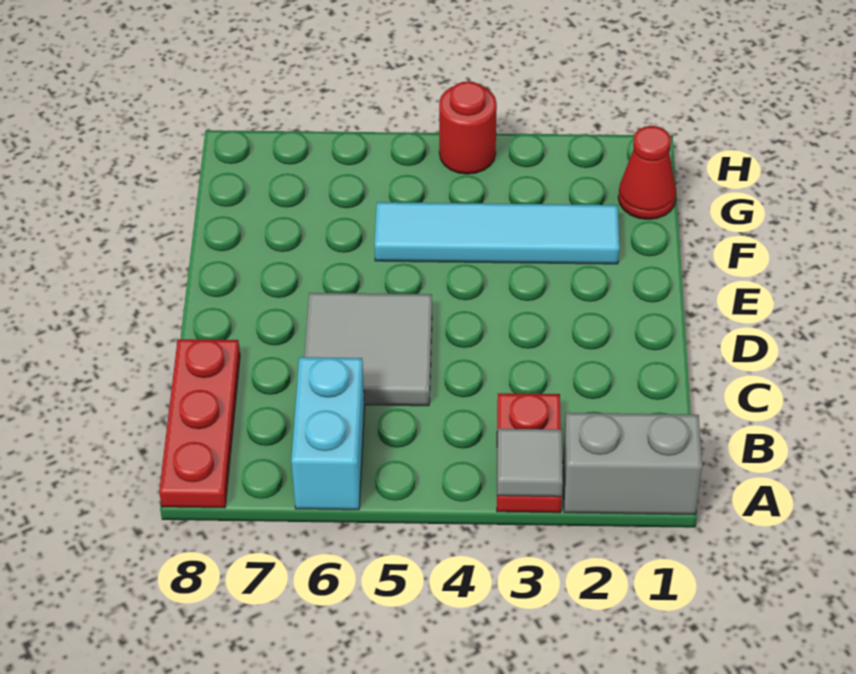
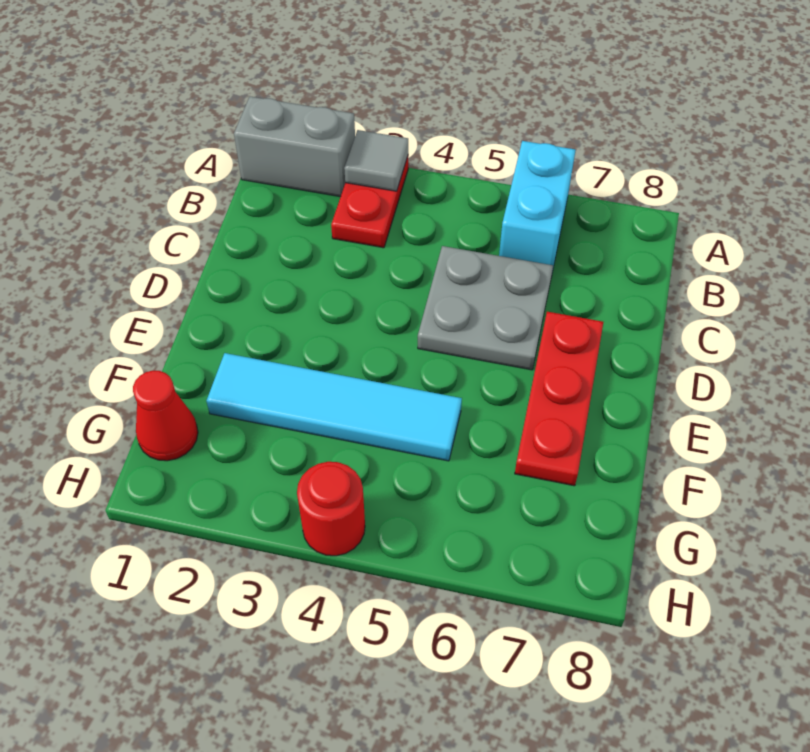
red 1x3 plate [159,339,240,508] -> red 1x3 plate moved to [515,312,603,486]
grey 2x2 tile [304,293,432,406] -> grey 2x2 plate [418,246,553,370]

